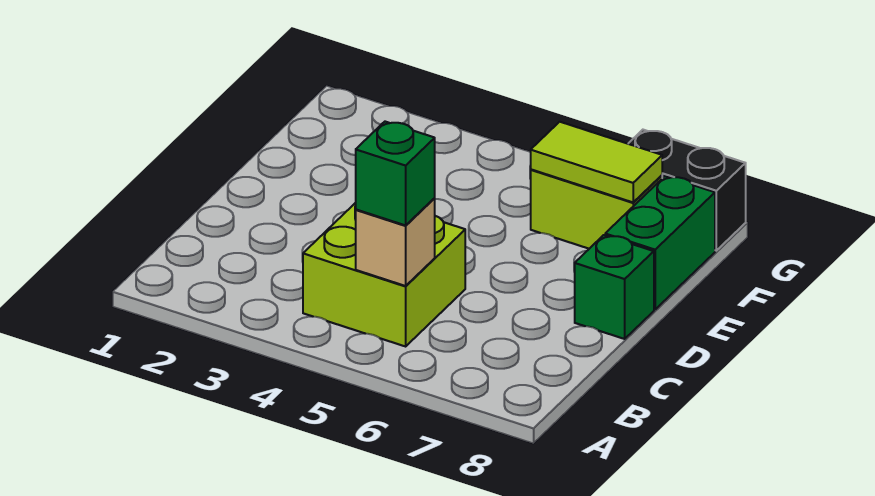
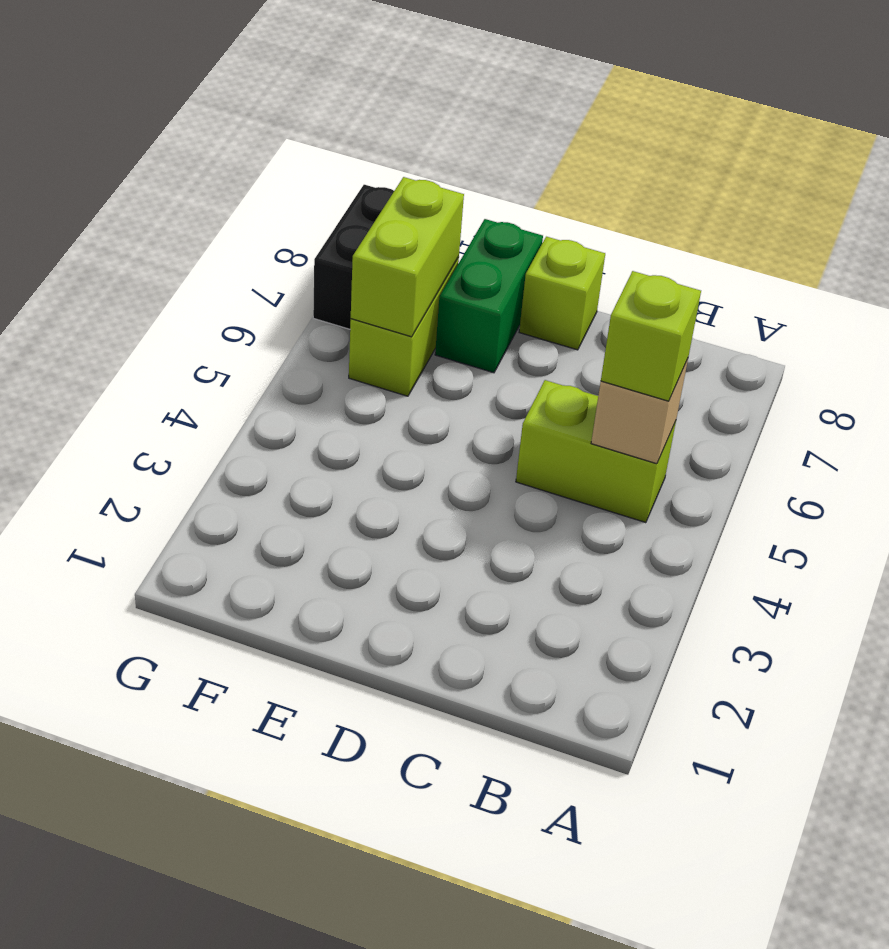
lime 2x2 brick [303,203,465,346] -> lime 1x2 brick [516,380,676,523]
green 1x1 brick [356,122,435,225] -> lime 1x1 brick [601,271,701,401]
green 1x1 brick [575,235,654,339] -> lime 1x1 brick [519,237,605,350]
green 1x2 brick [605,176,715,309] -> green 1x2 brick turned to [435,219,543,373]
lime 1x2 tile [531,122,662,202] -> lime 1x2 brick [351,177,464,337]

